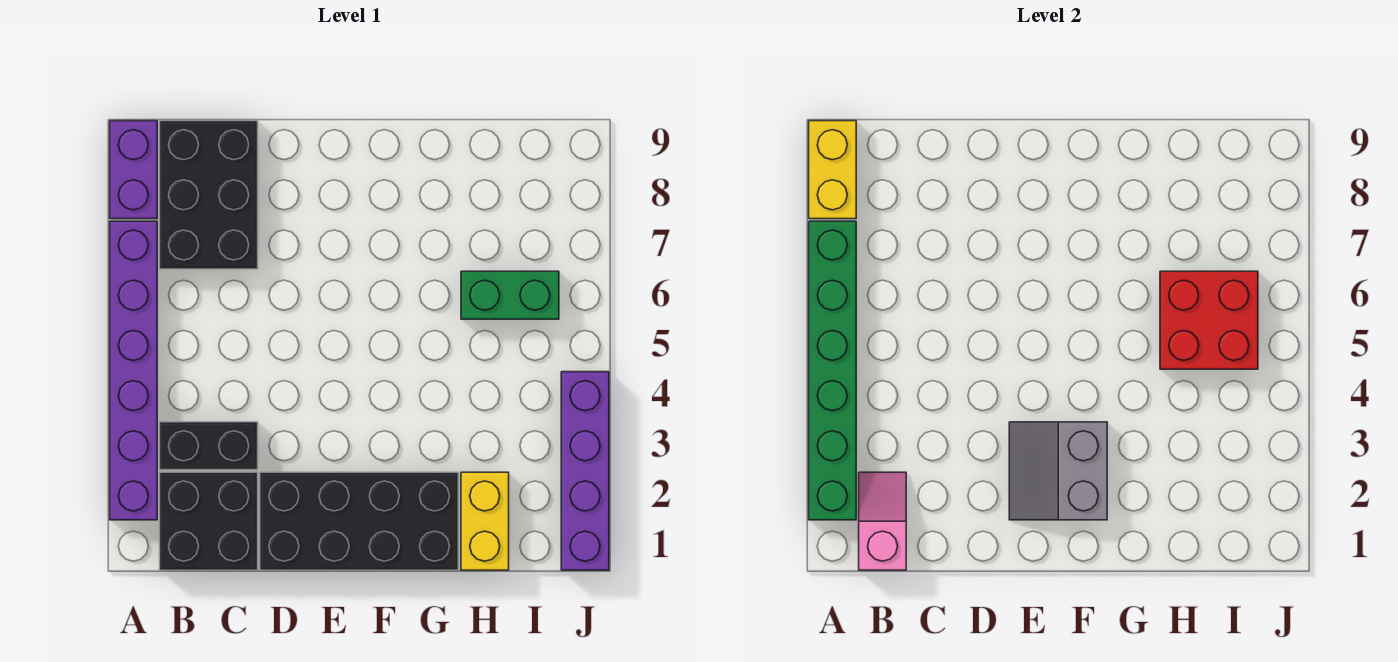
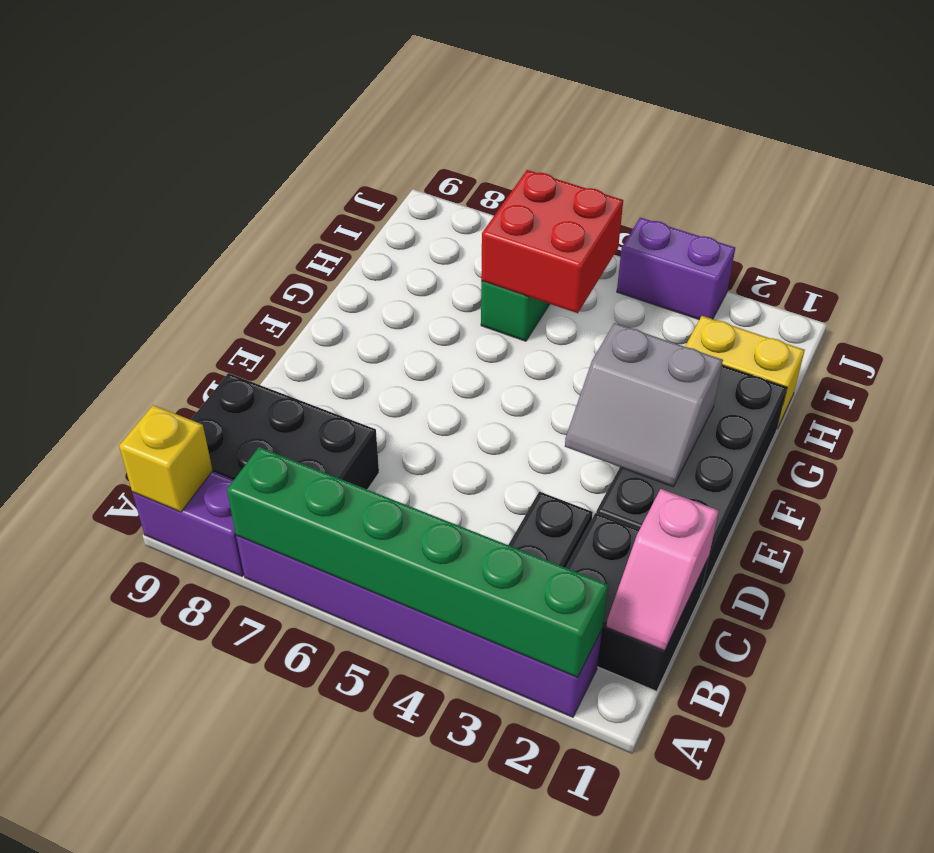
yellow 1x2 brick [809,121,856,219] -> yellow 1x1 brick [119,405,213,512]
pink 1x2 slope [859,472,906,570] -> pink 1x2 slope turned to [606,489,719,651]
purple 1x4 brick [561,372,609,570] -> purple 1x2 brick [617,218,735,320]

